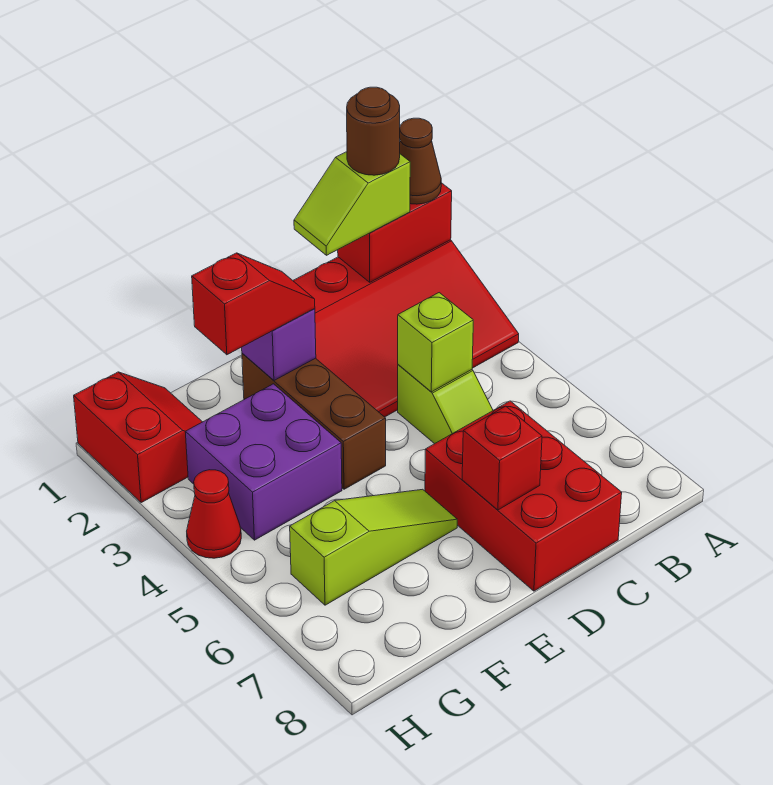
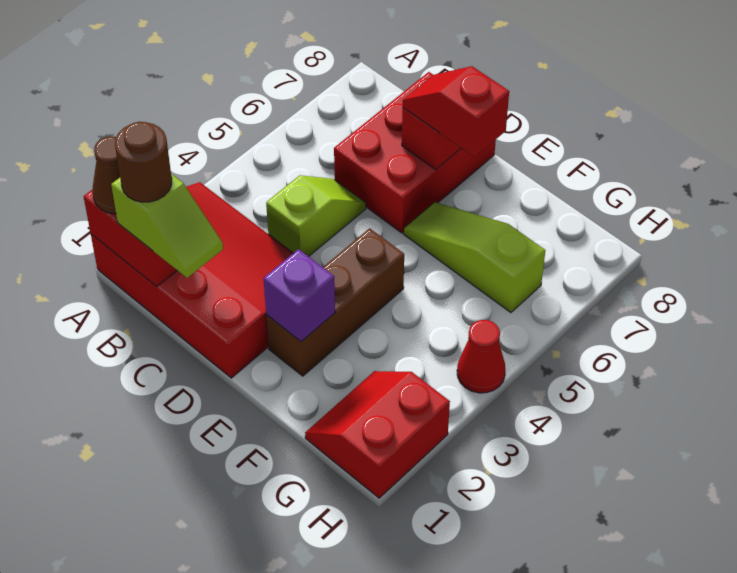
lime 1x1 brick [398,293,473,392] -> none
red 1x2 slope [192,253,315,355] -> red 1x2 slope moved to [403,66,509,157]
purple 2x2 brick [185,384,342,540] -> none

